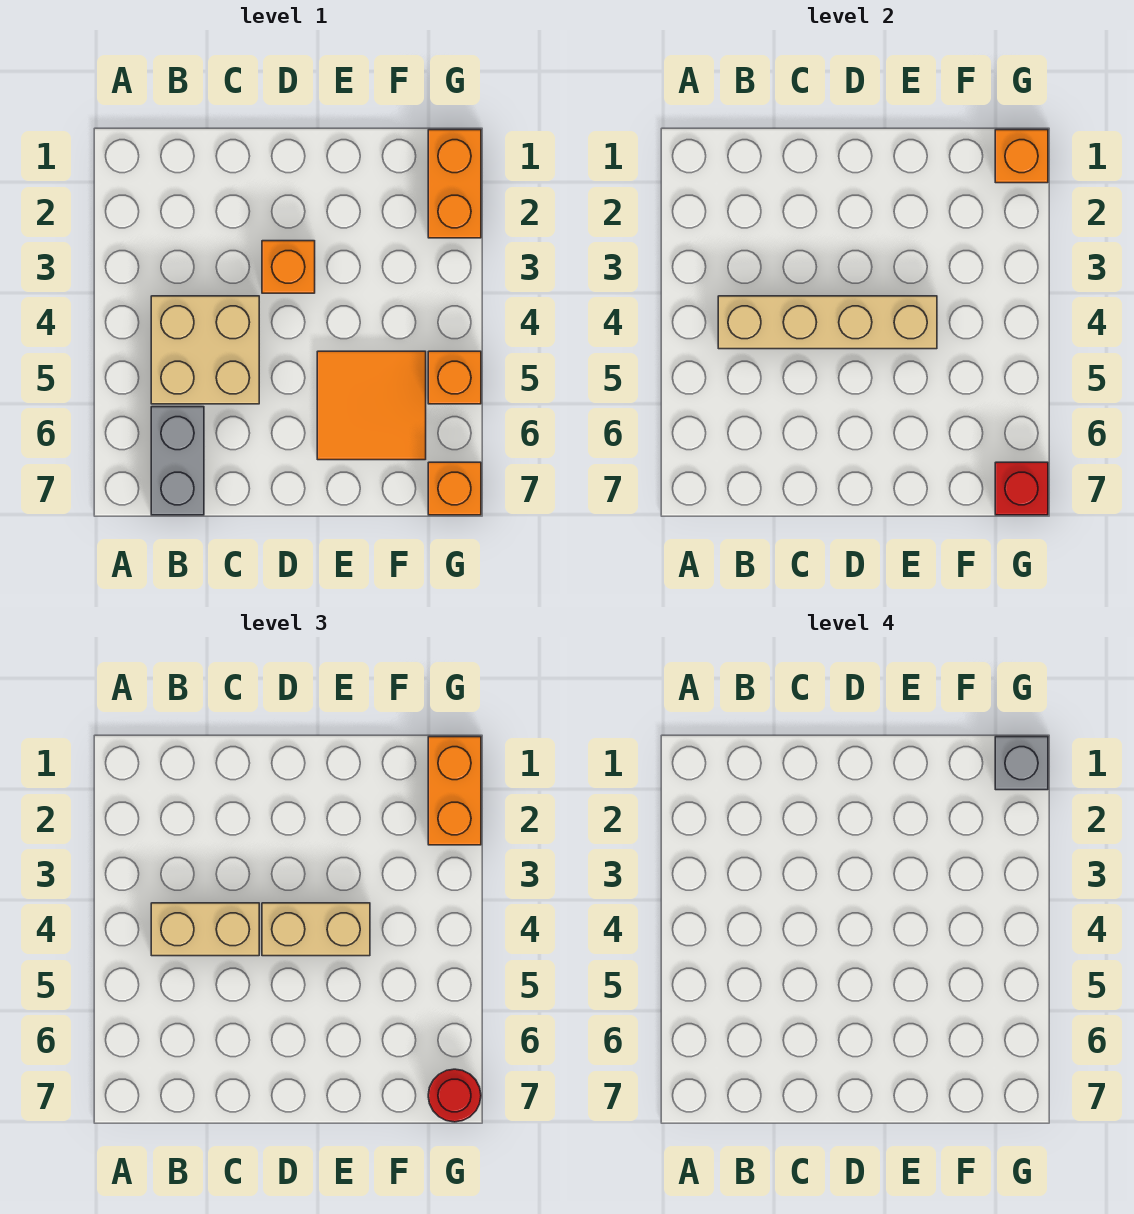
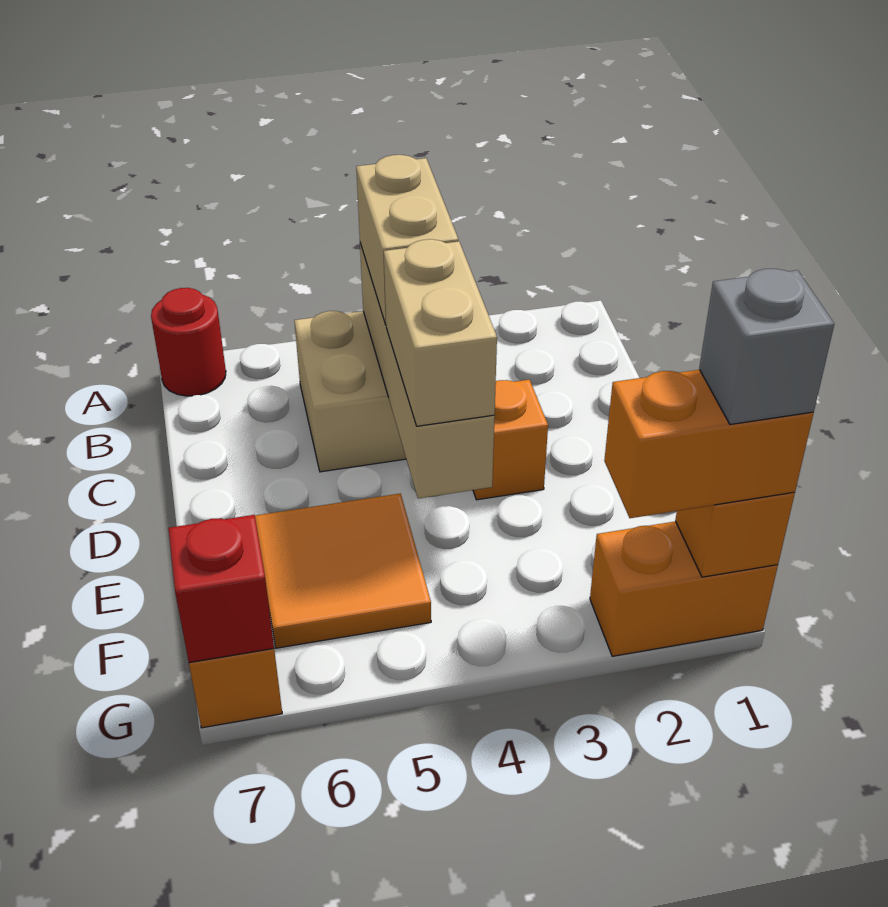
grey 1x2 brick [151,407,204,515] -> none
orange 1x1 brick [428,351,481,404] -> none
red 1x1 round brick [428,1069,481,1122] -> red 1x1 round brick moved to [151,288,226,396]

